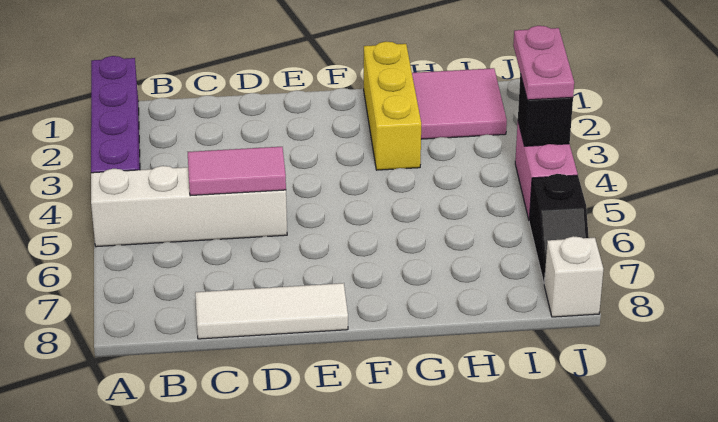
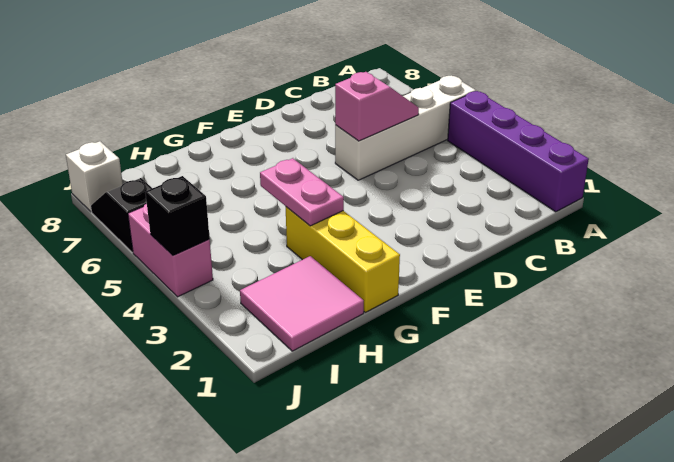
pink 1x2 tile [188,147,286,196] -> pink 1x2 slope [335,72,419,141]
white 1x3 tile [195,283,348,339] -> none
pink 1x2 plate [513,26,574,100] -> pink 1x2 plate moved to [260,158,344,226]

